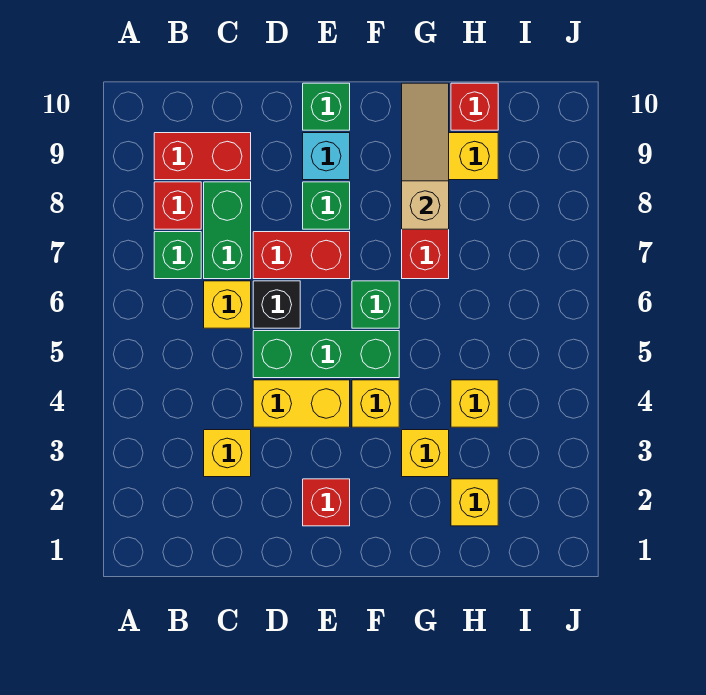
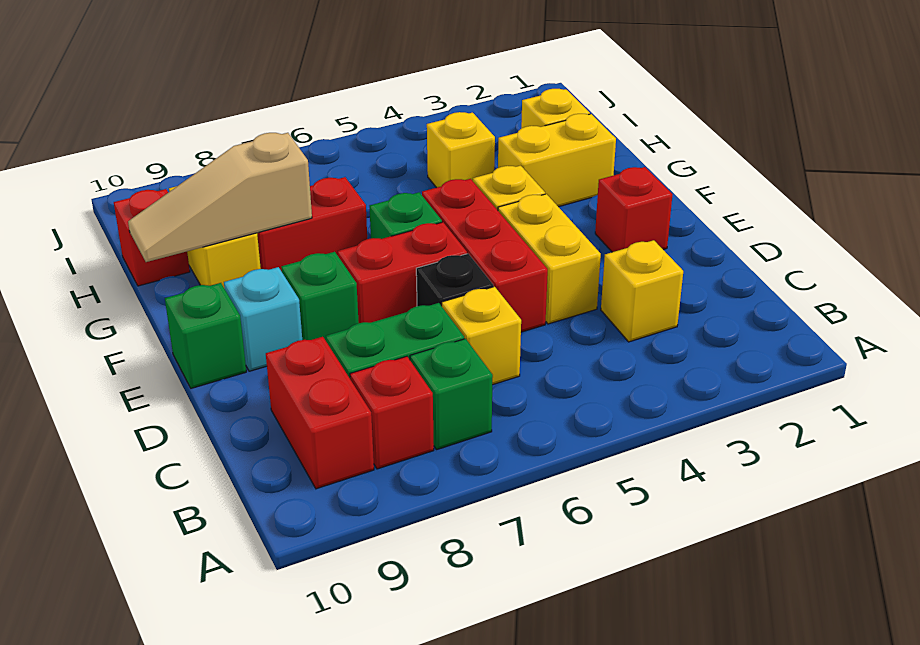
green 1x3 brick [253,331,399,378] -> red 1x3 brick [422,179,548,332]
red 1x2 brick [253,232,350,279] -> red 1x2 brick turned to [338,222,467,323]
yellow 1x1 brick [402,430,449,477] -> yellow 1x2 brick [498,114,616,207]

